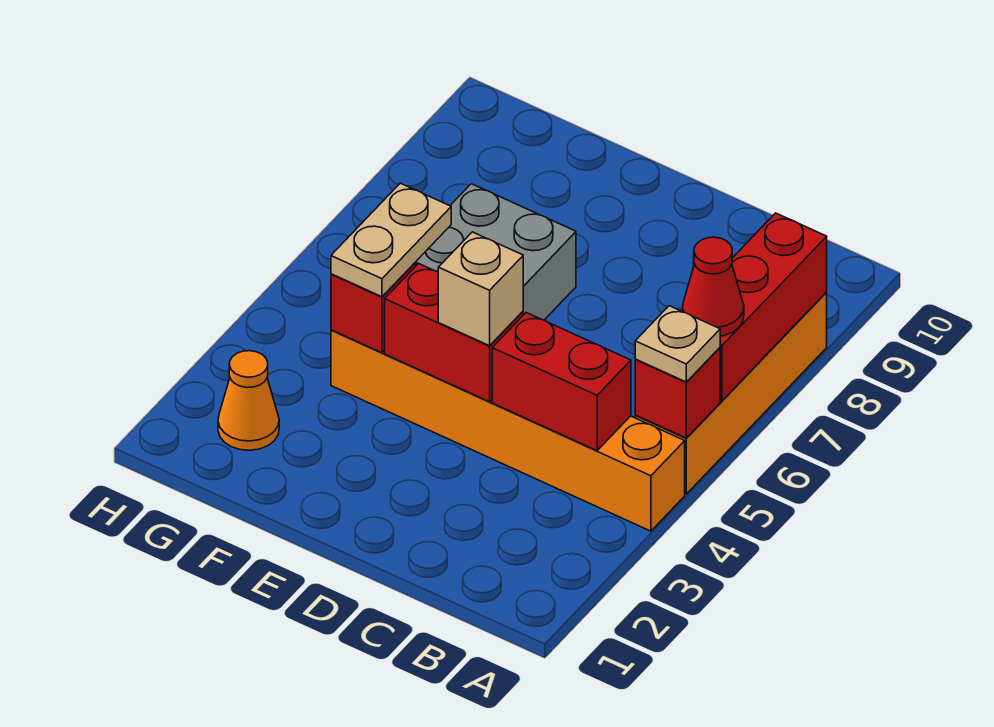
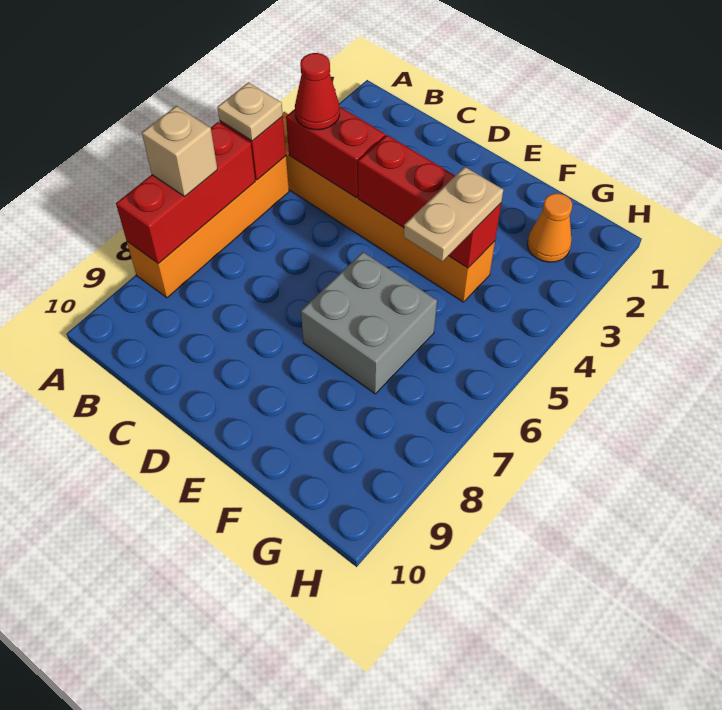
red 1x1 cone [683,237,744,336] -> red 1x1 cone moved to [295,53,340,130]
tan 1x1 brick [438,232,523,346] -> tan 1x1 brick moved to [142,106,217,196]

